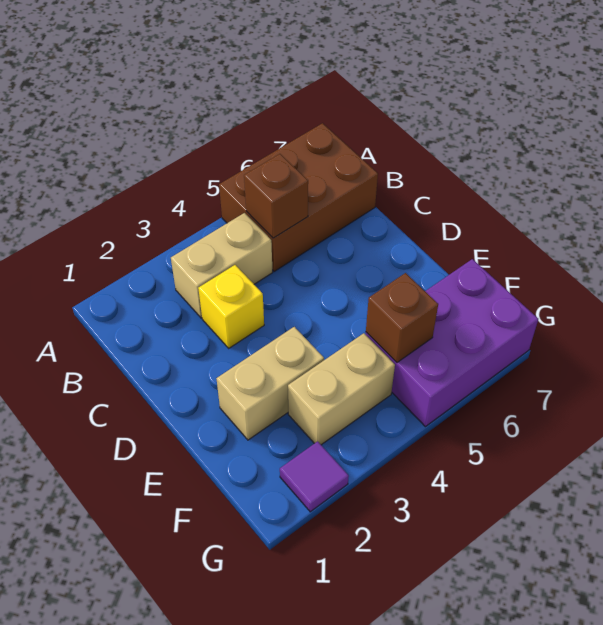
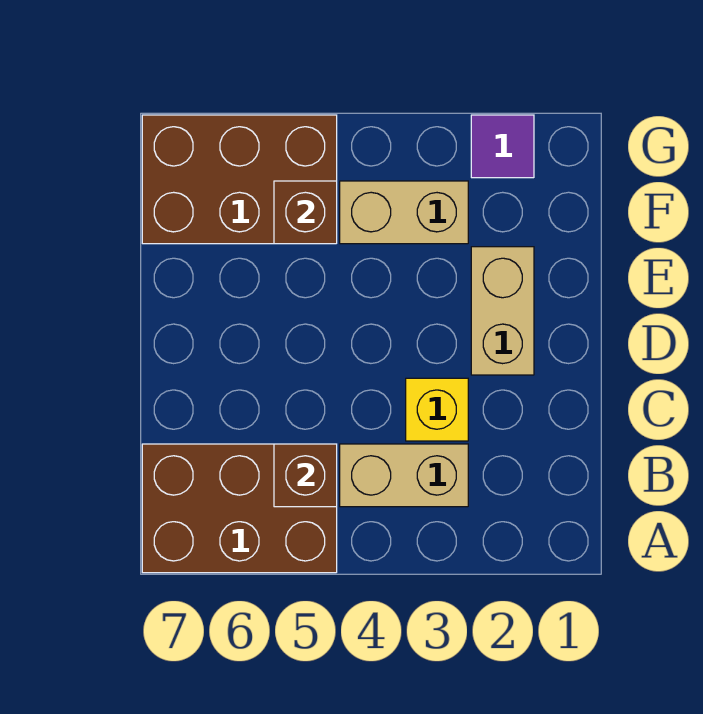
tan 1x2 brick [216,327,324,440] -> tan 1x2 brick turned to [471,247,534,375]
purple 2x3 brick [366,259,538,427] -> brown 2x3 brick [142,115,337,244]

